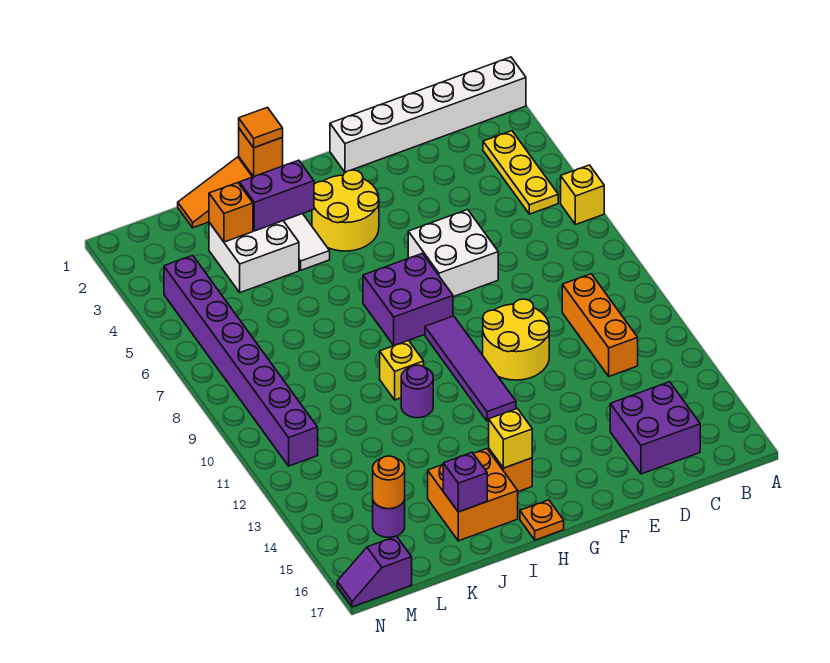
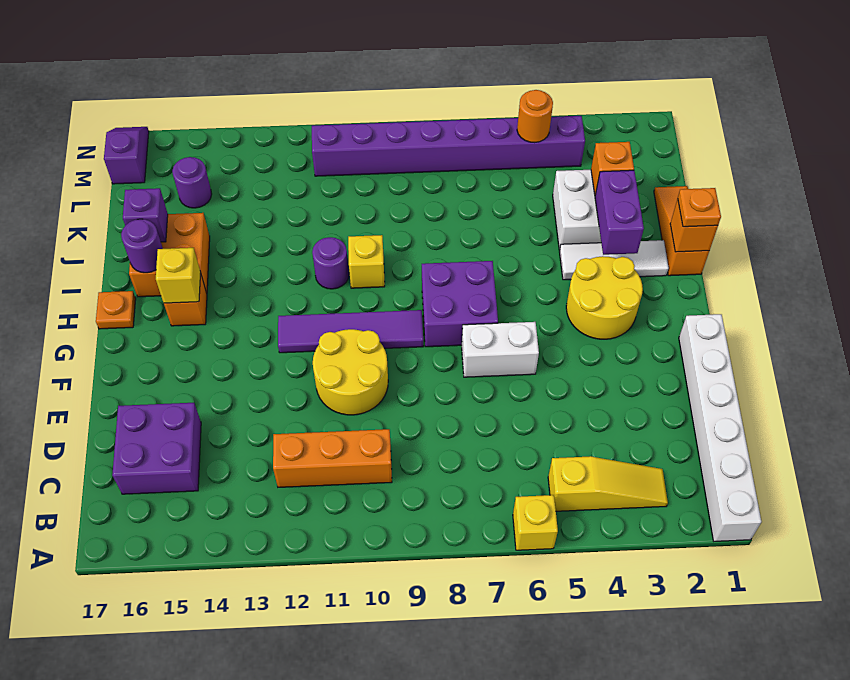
yellow 1x3 plate [483,131,558,214] -> yellow 1x3 slope [548,456,668,511]
white 2x2 brick [408,210,498,297] -> white 1x2 brick [462,322,539,377]
orange 1x1 tile [239,107,283,148] -> orange 1x1 plate [678,188,721,227]
none -> purple 1x1 round brick [121,219,163,273]
orange 1x1 round brick [373,456,405,509] -> orange 1x1 round brick moved to [517,90,553,143]

